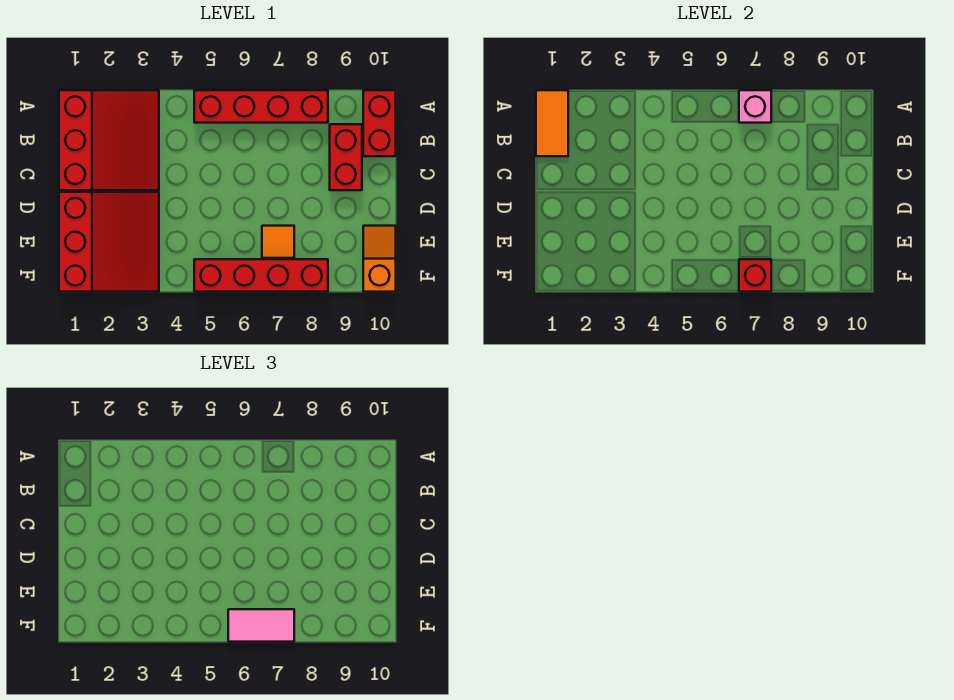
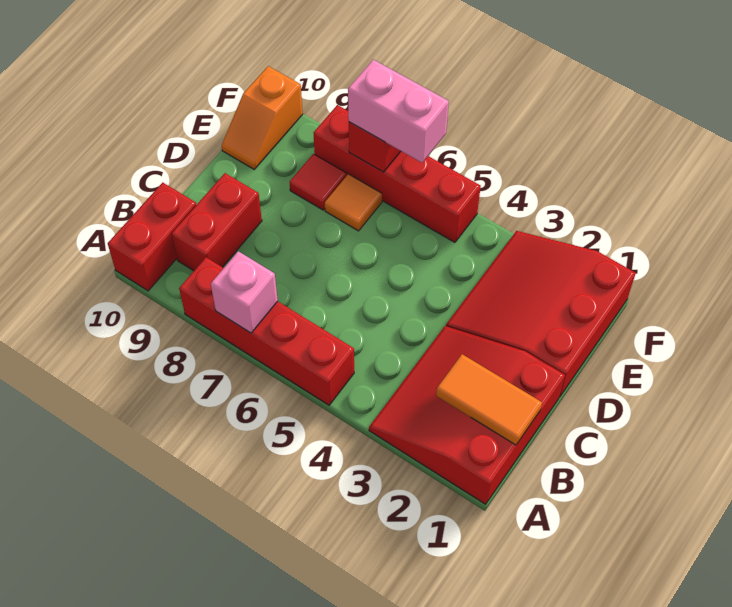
orange 1x2 tile [536,90,568,156] -> orange 1x2 tile turned to [436,354,542,445]
none -> red 1x1 tile [290,154,347,210]
pink 1x2 tile [228,609,294,642] -> pink 1x2 brick [348,60,449,163]

